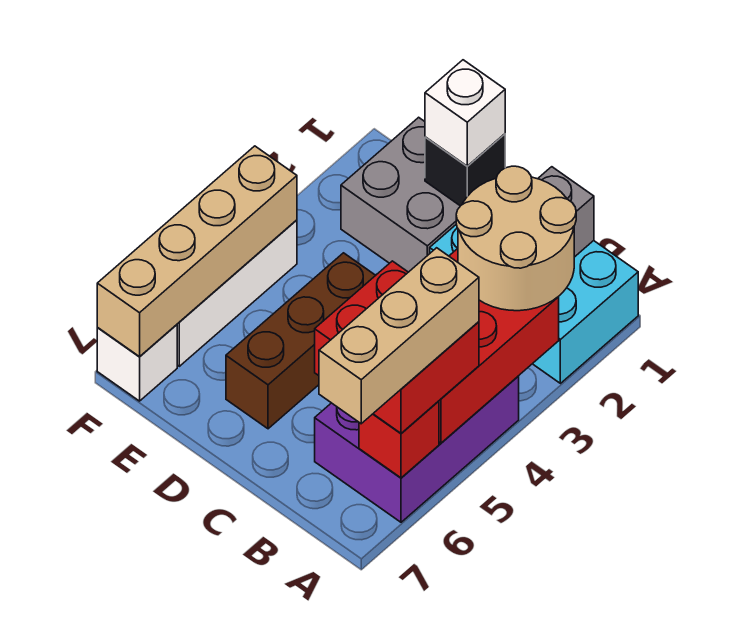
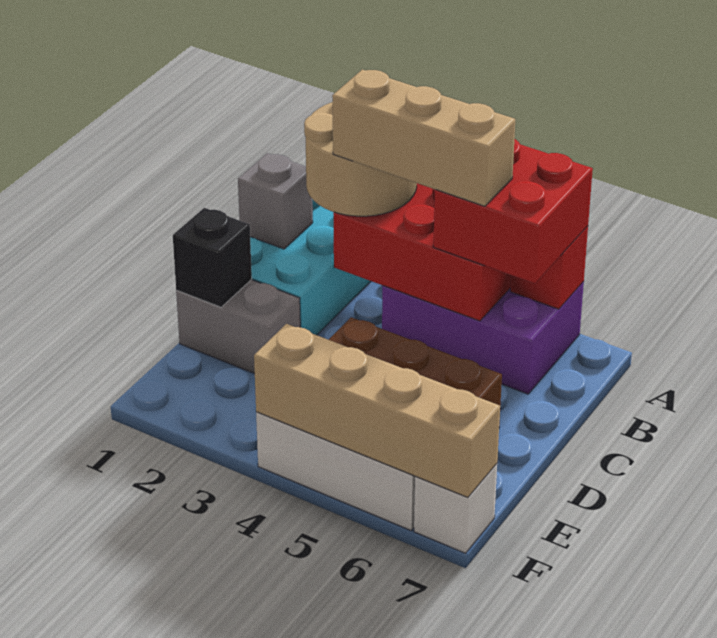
tan 1x3 brick [319,248,479,424] -> tan 1x3 brick moved to [332,70,515,206]
grey 2x2 brick [341,117,460,272] -> grey 1x2 brick [176,280,300,374]
white 1x1 brick [425,60,505,166] -> none

